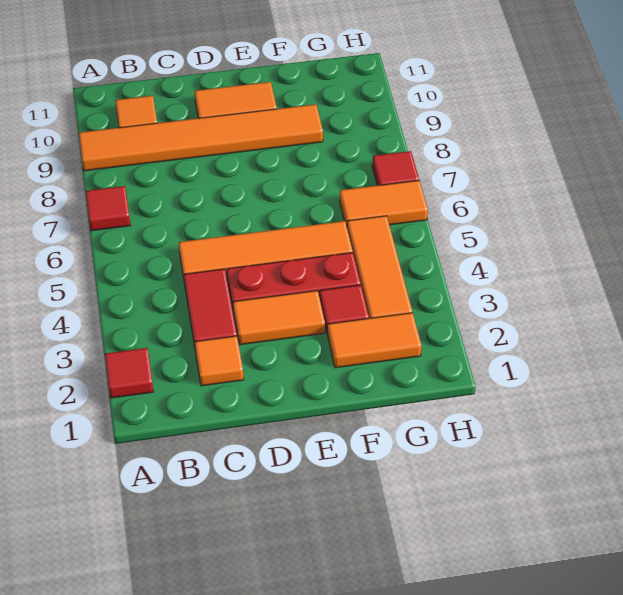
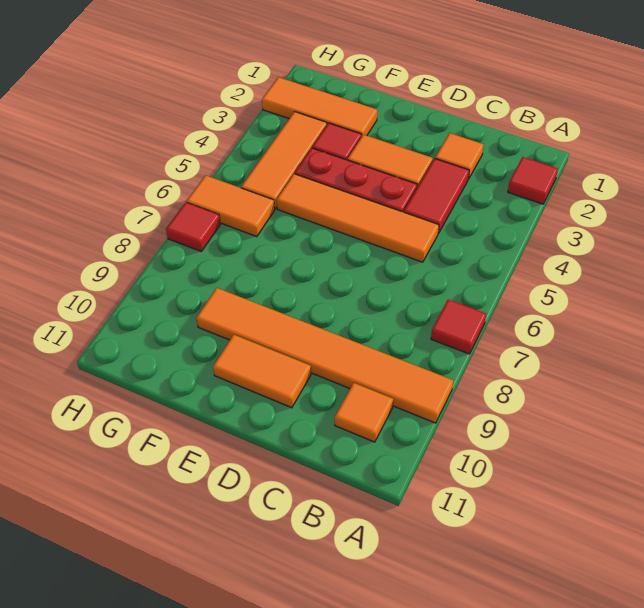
orange 1x2 tile [327,313,421,368] -> orange 1x3 tile [262,77,377,137]

